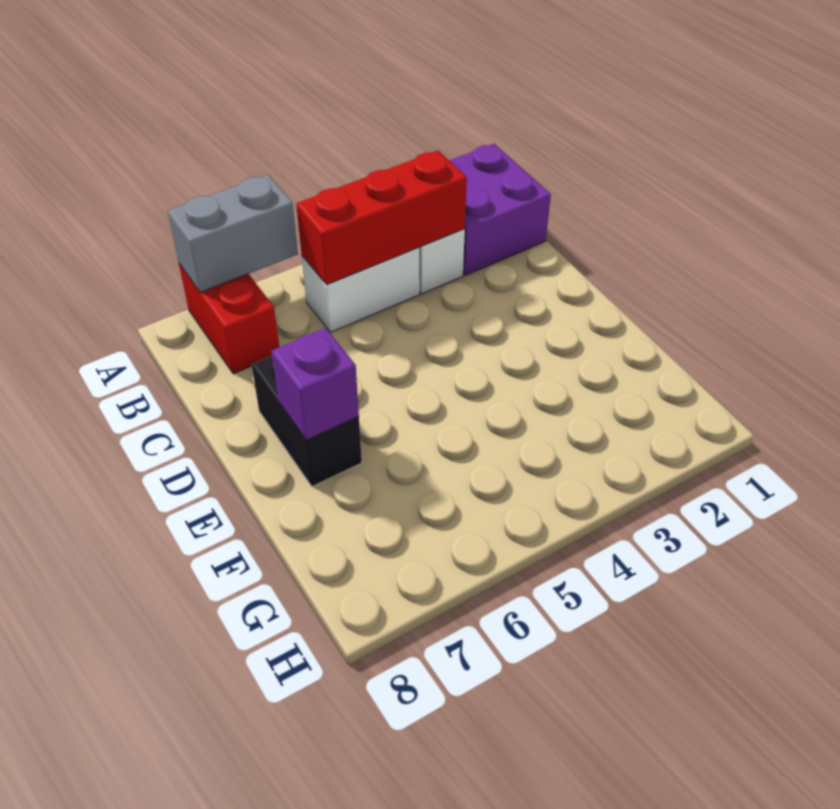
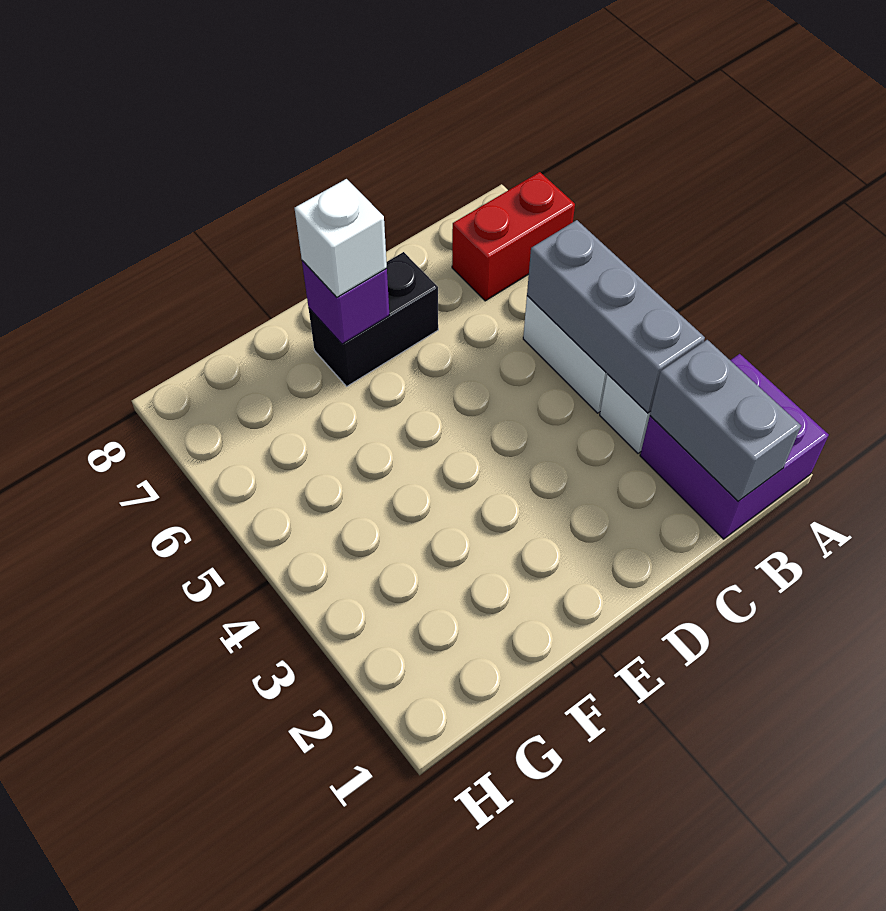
grey 1x2 brick [168,175,298,293] -> grey 1x2 brick moved to [650,340,801,501]
red 1x3 brick [296,150,467,285] -> grey 1x3 brick [527,220,705,413]
none -> white 1x1 brick [295,179,387,297]

